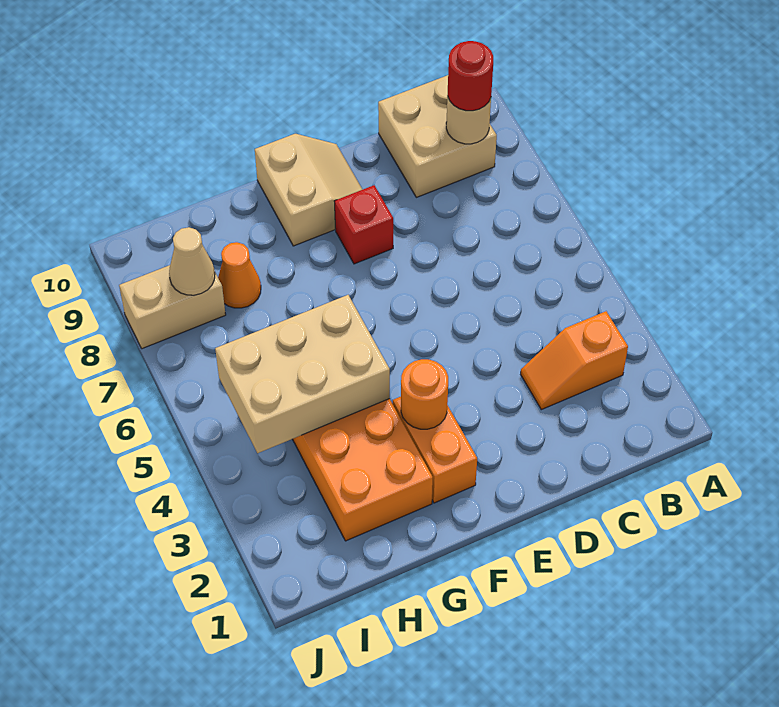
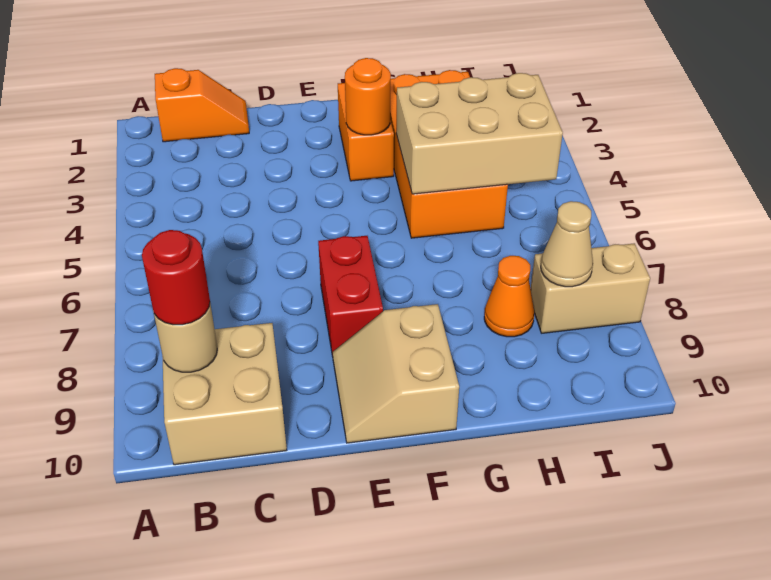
orange 1x2 slope [521,311,628,410] -> orange 1x2 slope moved to [155,68,249,142]
red 1x1 brick [334,185,393,264] -> red 1x2 brick [318,236,383,356]

